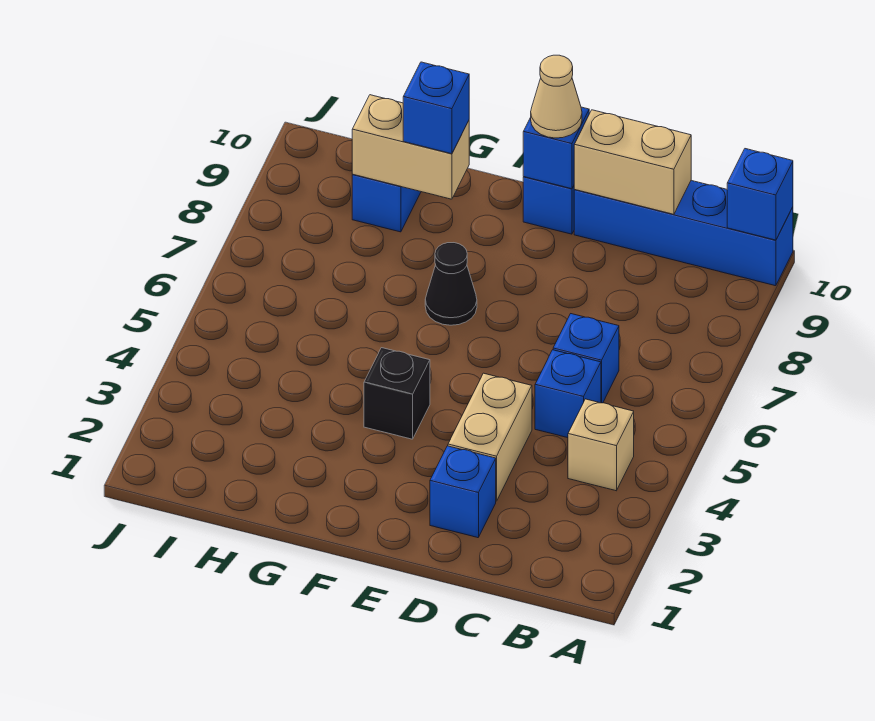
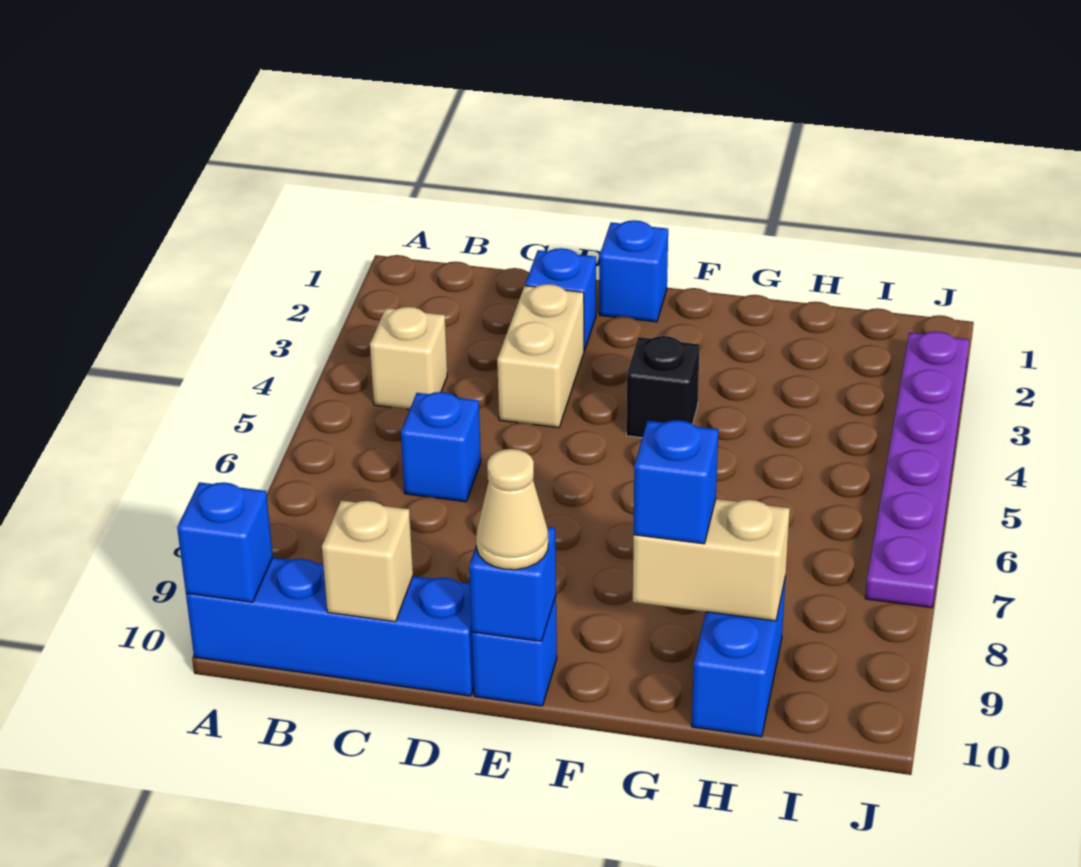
blue 1x1 brick [535,350,601,438] -> blue 1x1 brick moved to [599,220,668,322]
tan 1x2 brick [574,110,691,214] -> tan 1x1 brick [322,501,413,622]
black 1x1 cone [425,243,477,325] -> none
none -> purple 1x6 plate [865,331,969,608]

